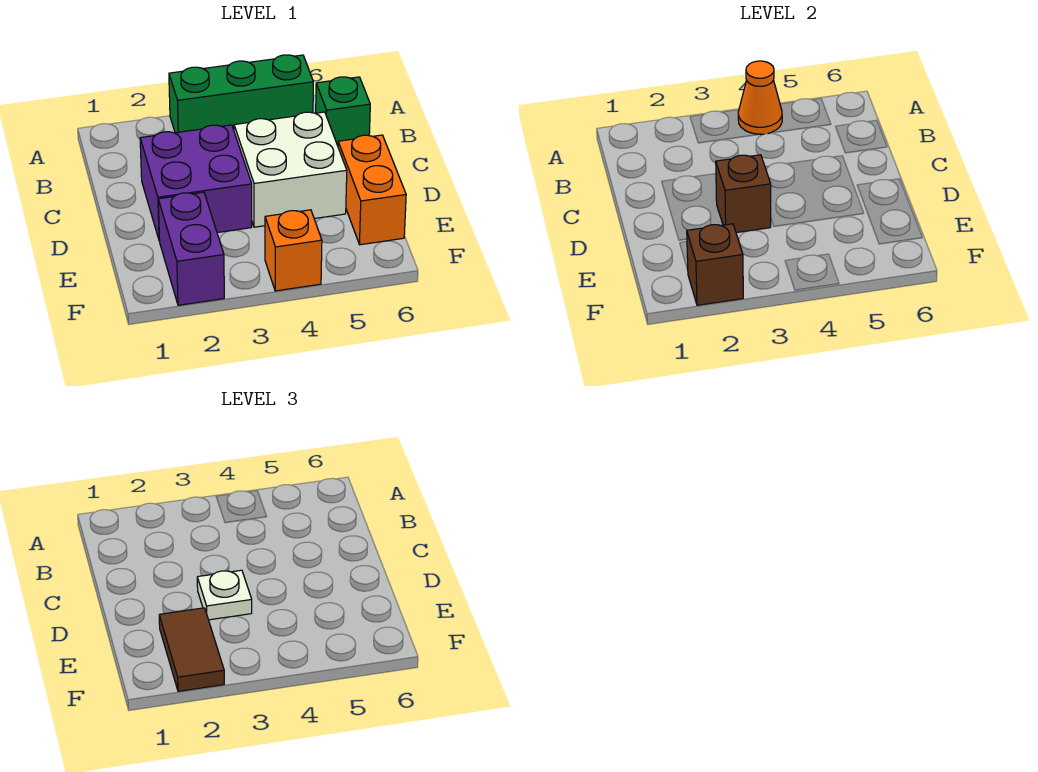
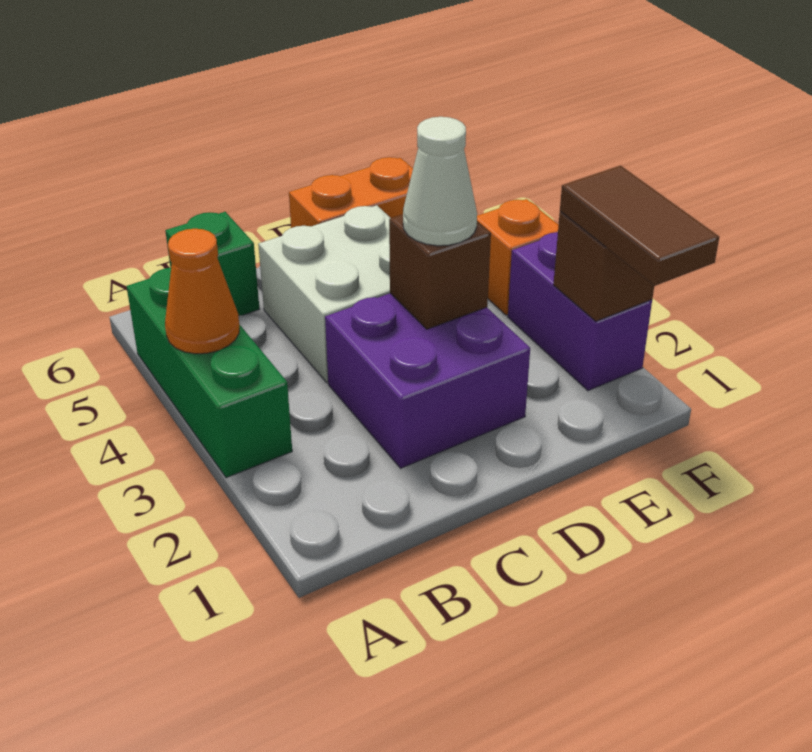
white 1x1 plate [197,570,252,620] -> white 1x1 cone [403,117,477,246]
purple 1x2 brick [158,192,224,305] -> purple 1x2 brick turned to [508,232,652,391]
brown 1x2 tile [159,608,224,691] -> brown 1x2 tile turned to [560,166,719,286]

